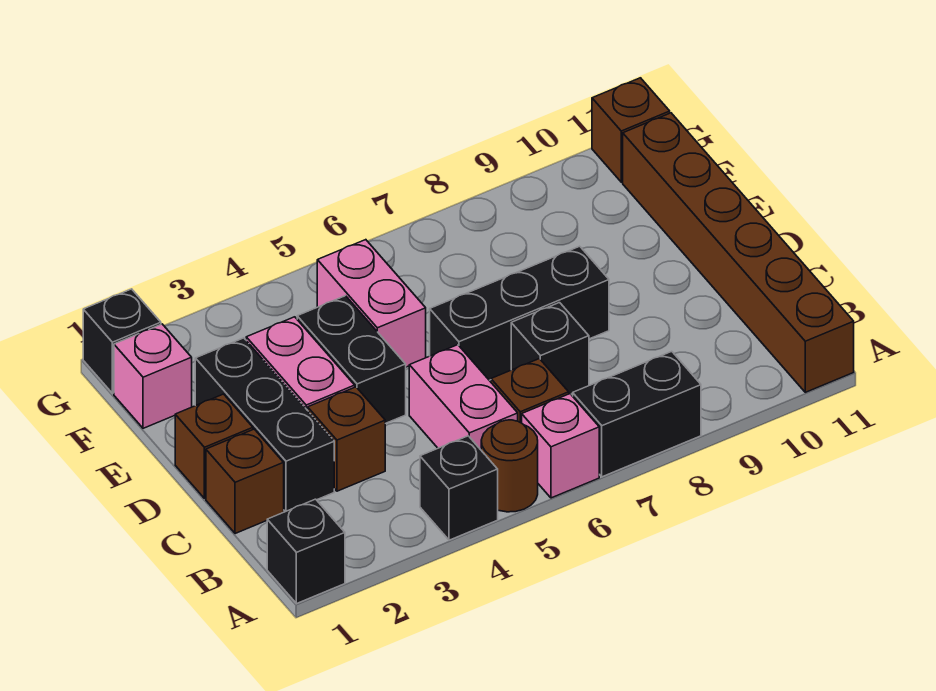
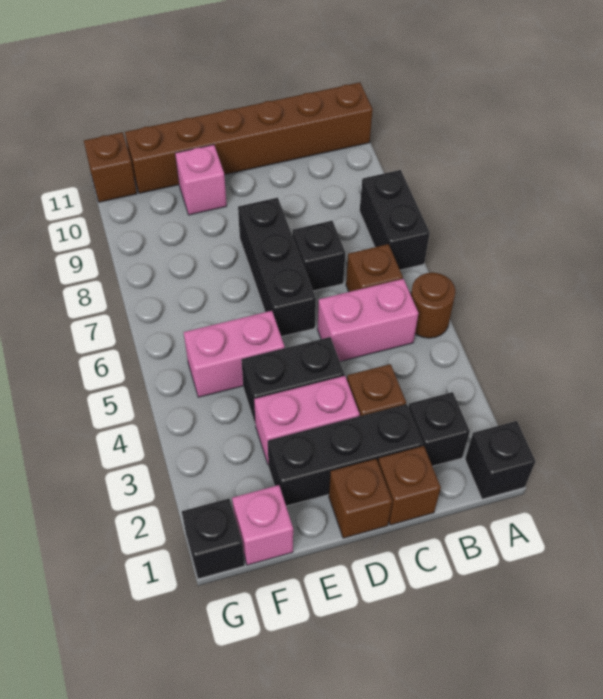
black 1x1 brick [420,436,498,540] -> black 1x1 brick moved to [408,392,470,466]
pink 1x1 brick [522,394,599,498] -> pink 1x1 brick moved to [175,145,227,215]

